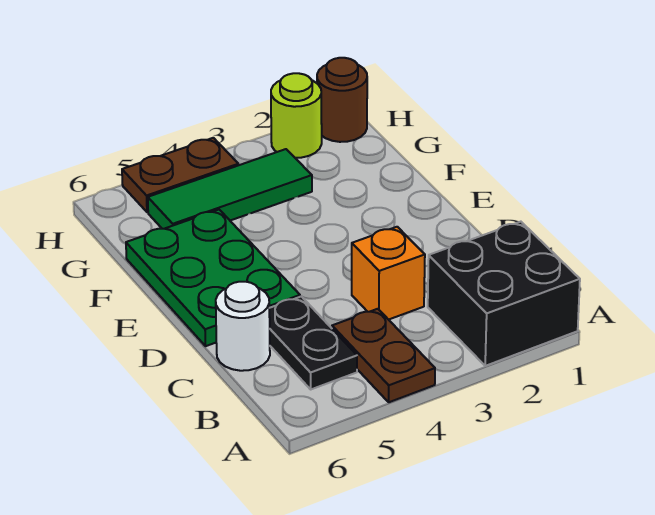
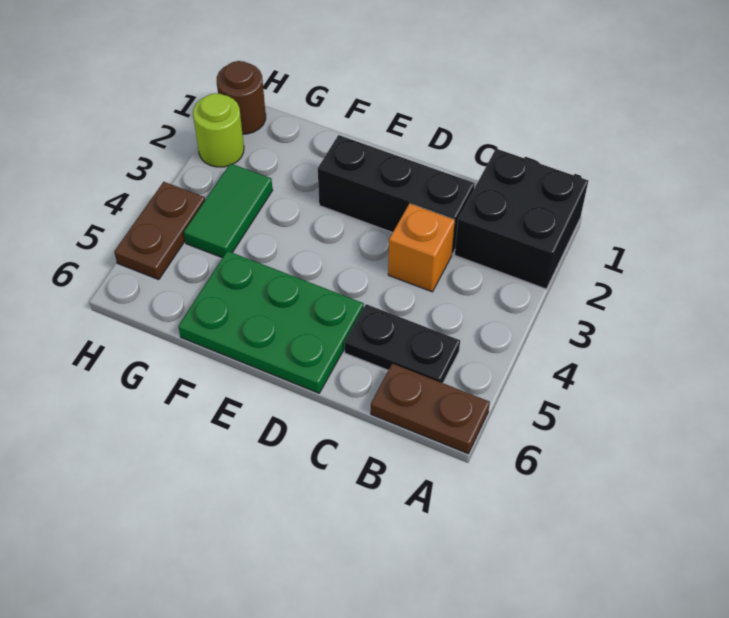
brown 1x2 plate [332,309,435,402] -> brown 1x2 plate moved to [371,363,490,454]
none -> black 1x3 brick [318,135,474,254]
white 1x1 round brick [216,282,270,371] -> none
green 1x3 tile [148,149,312,229] -> green 1x2 tile [184,163,273,258]

